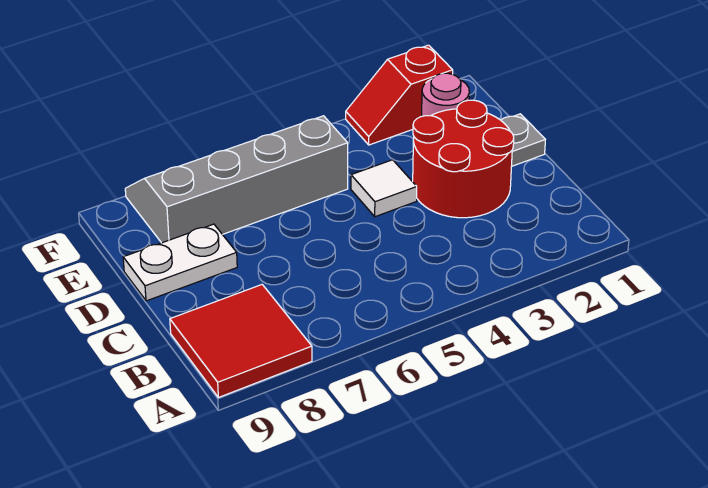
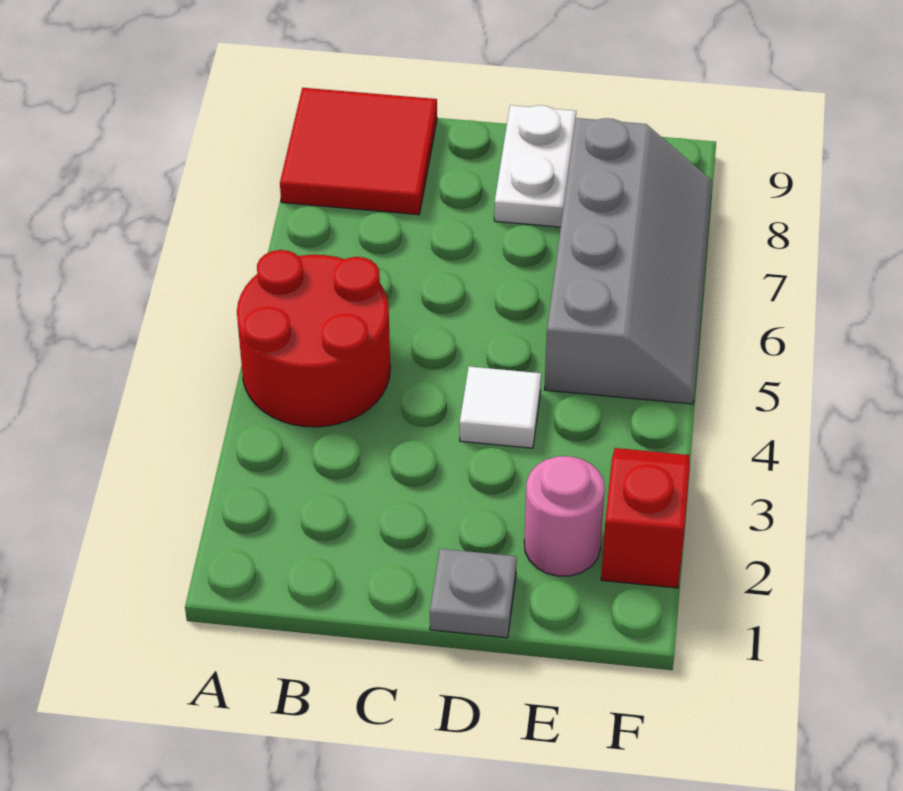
red 2x2 round brick [413,100,514,218] -> red 2x2 round brick moved to [237,250,390,427]

